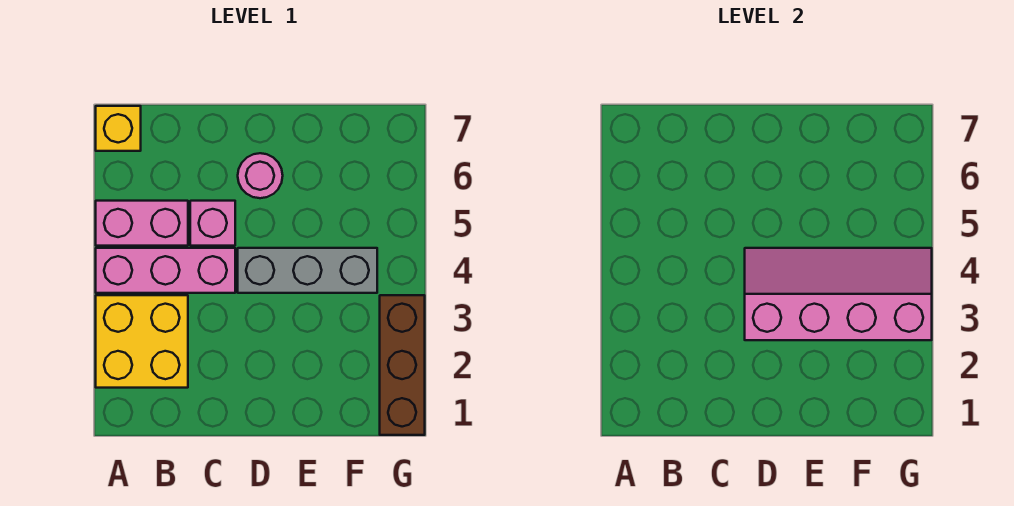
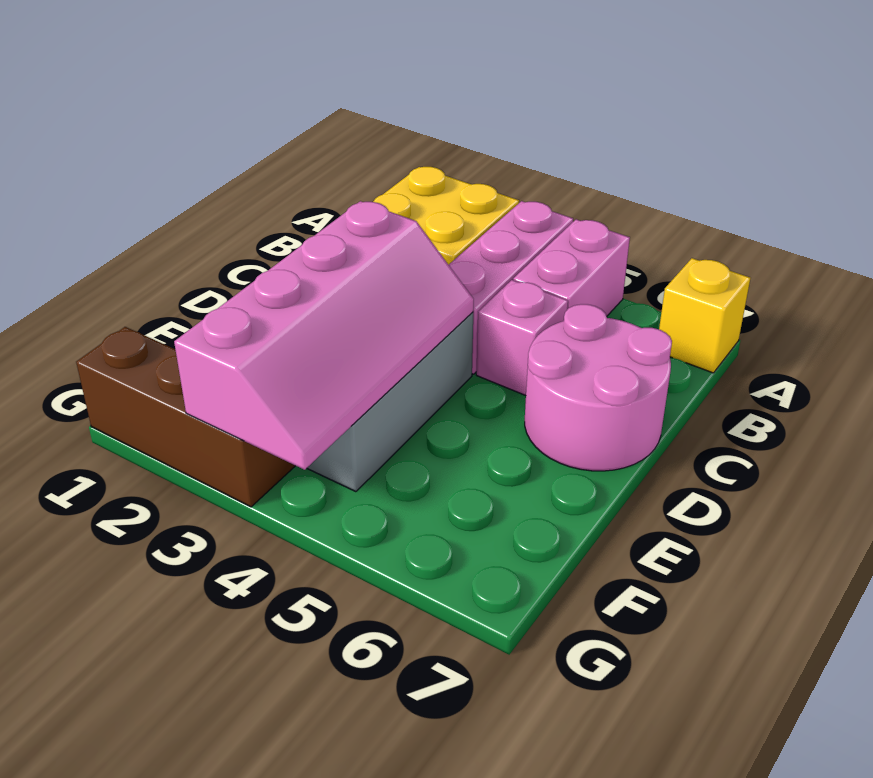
pink 1x1 round brick [238,153,283,198] -> pink 2x2 round brick [525,304,672,471]

